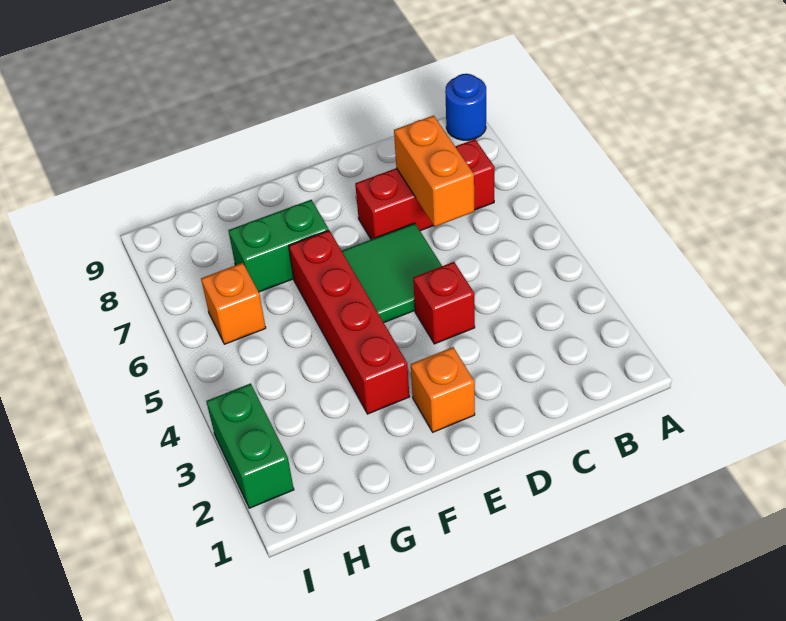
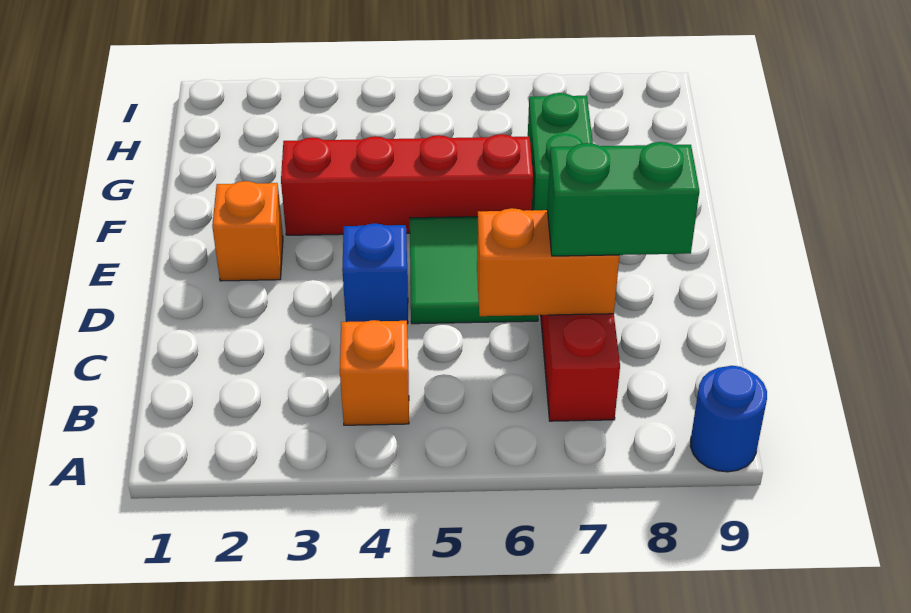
red 1x1 brick [413,262,475,344] -> blue 1x1 brick [342,223,408,324]
orange 1x1 brick [201,263,266,344] -> orange 1x1 brick moved to [340,320,409,425]
green 1x2 brick [206,383,294,508] -> green 1x2 brick moved to [547,142,699,256]

